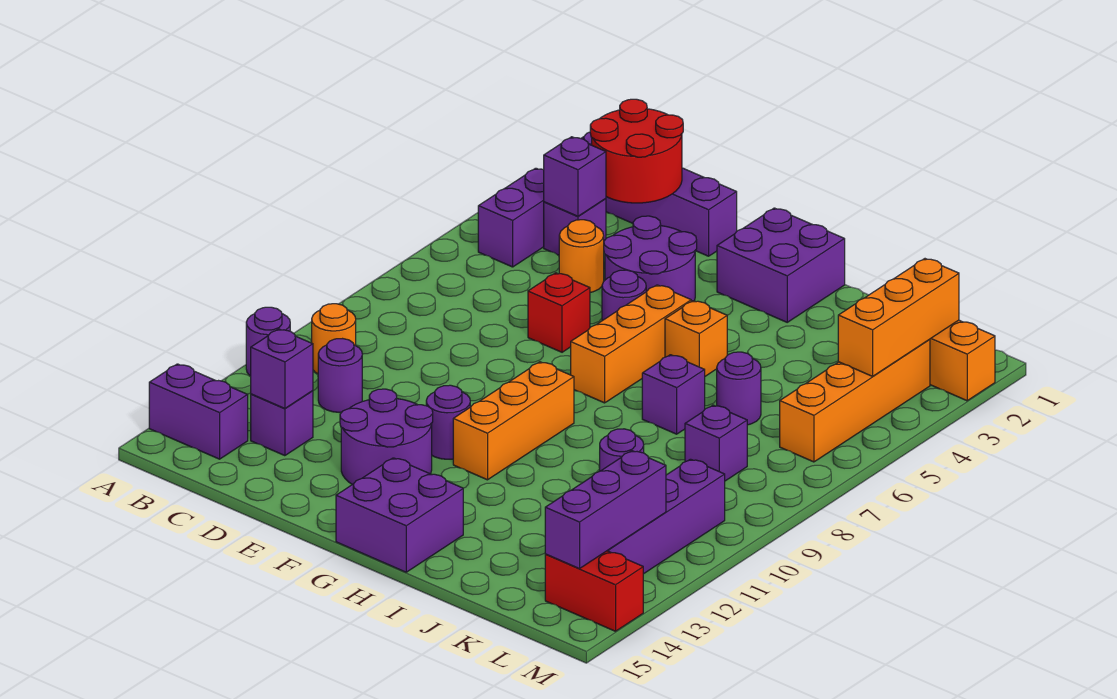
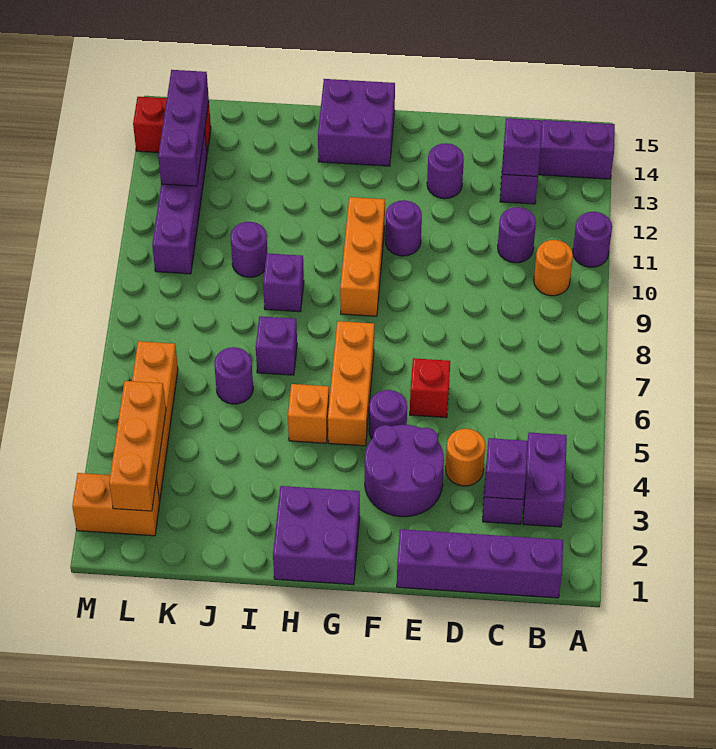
red 2x2 round brick [590,99,683,203] -> none
purple 2x2 round brick [340,389,433,485] -> purple 1x1 round brick [427,143,464,199]
purple 1x1 brick [685,405,747,481] -> purple 1x1 brick moved to [263,253,304,312]

